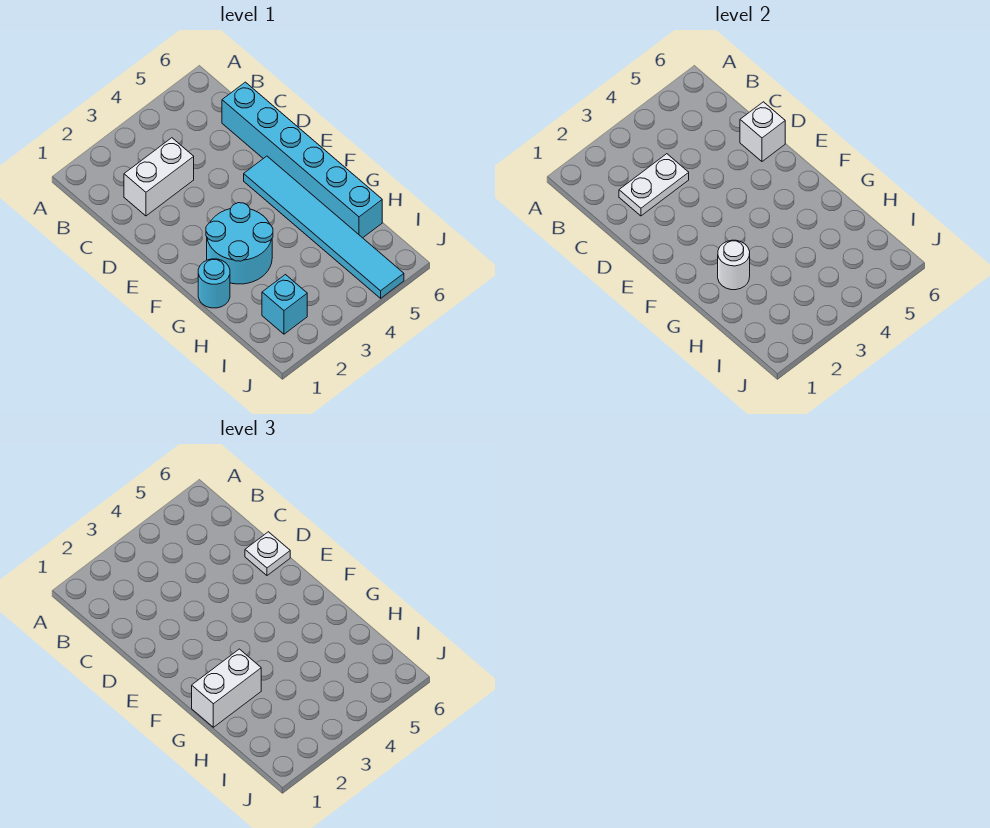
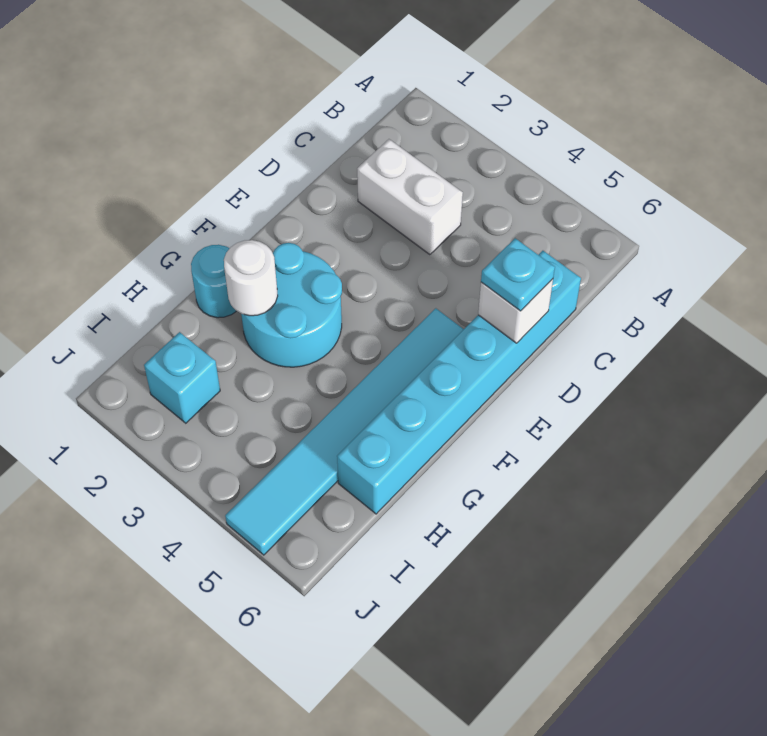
white 1x2 plate [619,154,689,216] -> none
white 1x1 plate [245,532,290,575] -> cyan 1x1 plate [481,238,555,311]
white 1x2 brick [192,649,261,727] -> none

